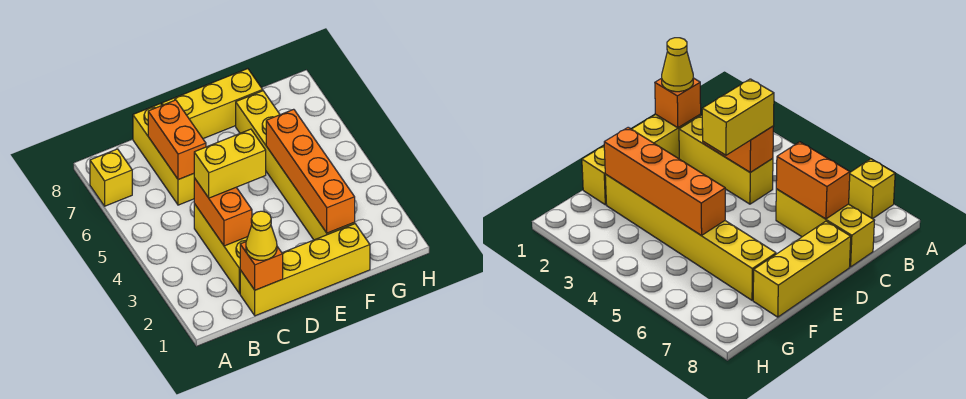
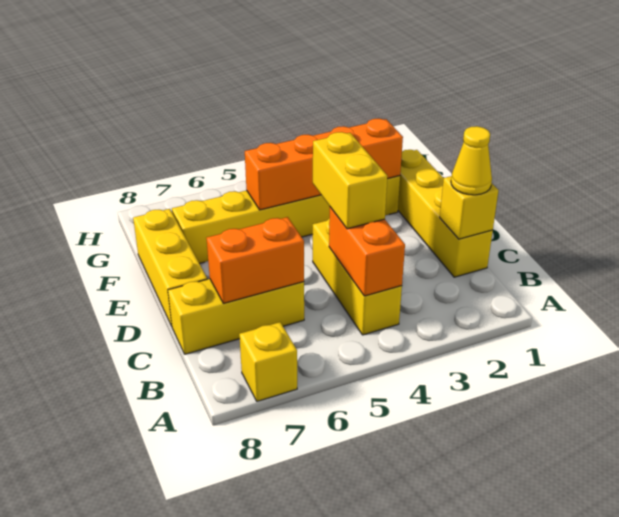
orange 1x1 brick [240,242,283,290] -> yellow 1x1 brick [440,176,499,239]
yellow 1x3 brick [194,204,248,294] -> yellow 1x3 brick turned to [313,218,402,335]
orange 1x2 brick [194,178,252,246] -> orange 1x2 brick turned to [329,207,405,296]

